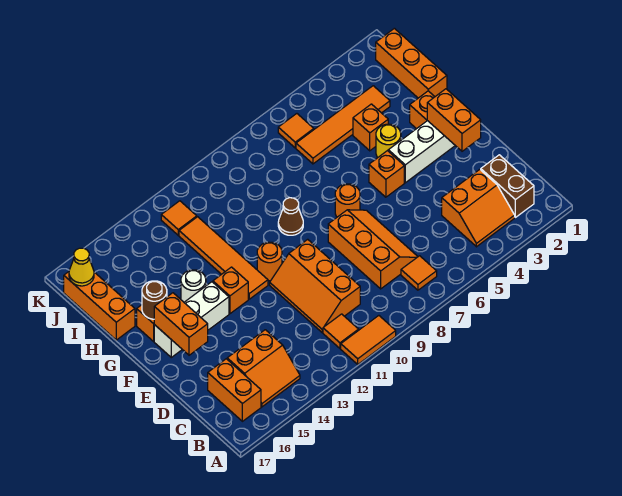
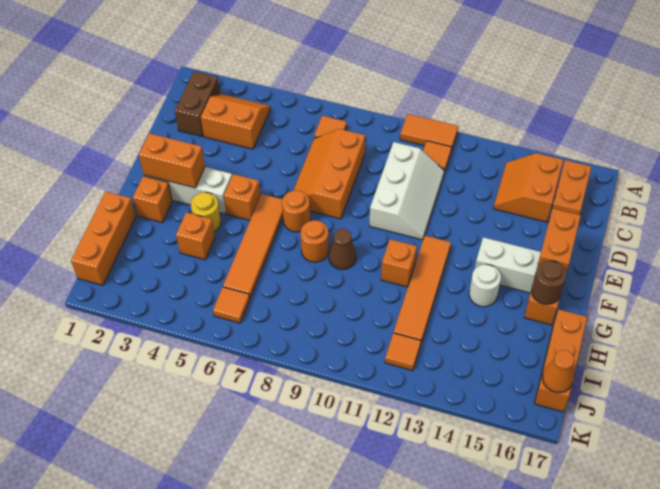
orange 2x2 slope [227,330,300,407] -> orange 2x2 slope turned to [493,153,563,222]
orange 2x3 slope [270,239,360,332] -> white 2x3 slope [369,142,444,240]
orange 1x2 brick [427,89,481,151] -> orange 1x2 brick turned to [139,133,205,188]
orange 1x1 round brick [257,242,282,281] -> orange 1x1 round brick moved to [300,220,329,262]
orange 1x1 brick [213,267,248,314] -> orange 1x1 brick moved to [381,239,417,287]
orange 1x4 tile [296,86,390,164] -> orange 1x4 tile turned to [223,194,283,298]
yellow 1x1 cone [69,248,94,286] -> orange 1x1 cone [542,350,574,393]

